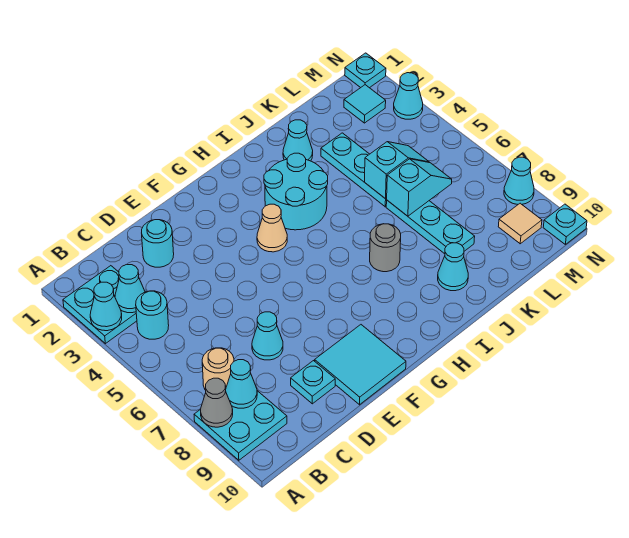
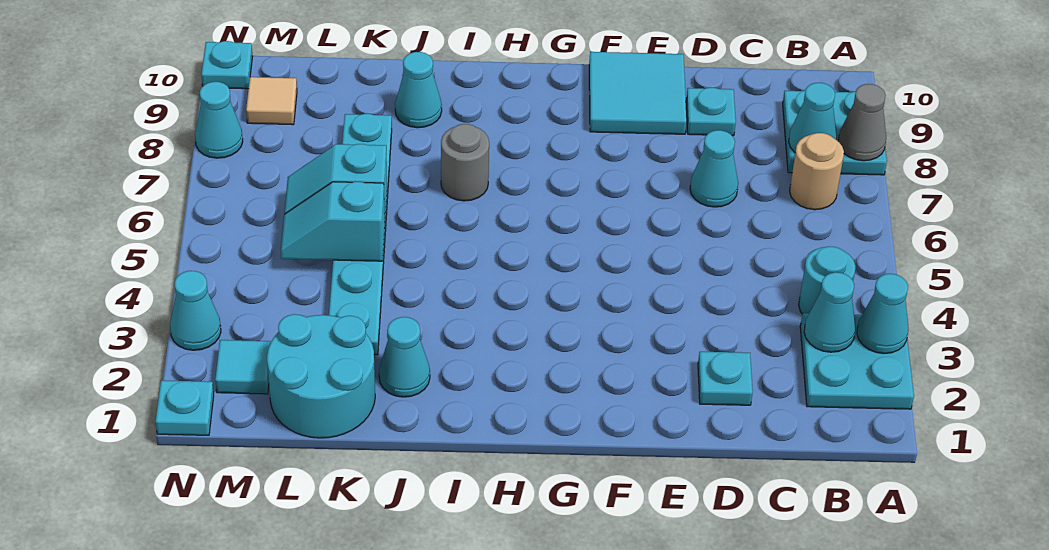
cyan 1x1 round brick [142,220,174,267] -> cyan 1x1 plate [698,352,753,405]
tan 1x1 cone [257,204,287,252] -> none
cyan 2x2 round brick [264,153,328,230] -> cyan 2x2 round brick moved to [267,314,375,438]

